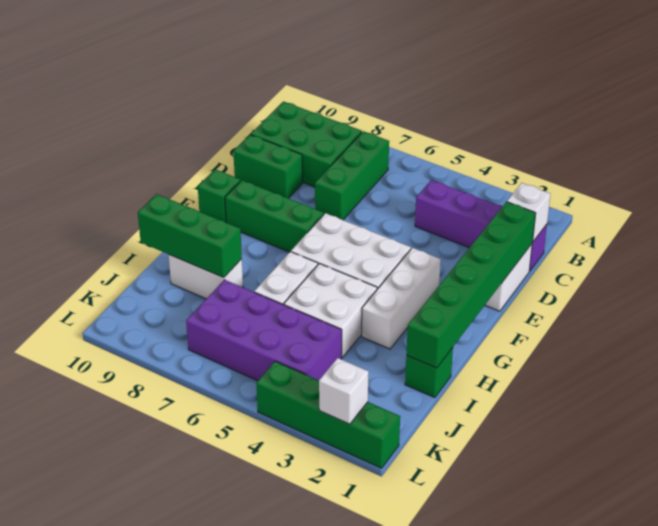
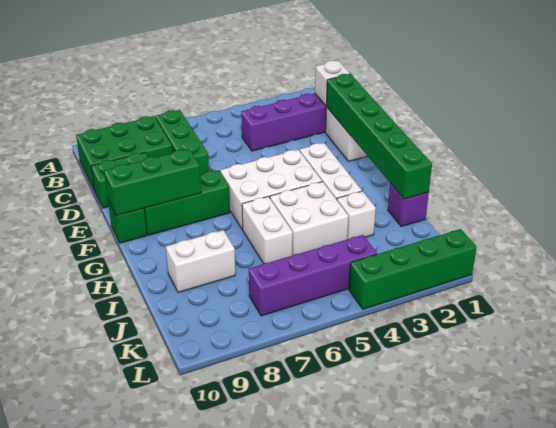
green 1x1 brick [405,348,453,398] -> purple 1x1 brick [388,184,429,227]
green 1x3 brick [138,194,242,278] -> green 1x3 brick moved to [104,149,201,216]
purple 2x4 brick [186,280,342,381] -> purple 1x4 brick [249,235,377,316]
white 1x1 brick [319,358,368,424] -> white 1x1 brick moved to [337,191,376,239]

